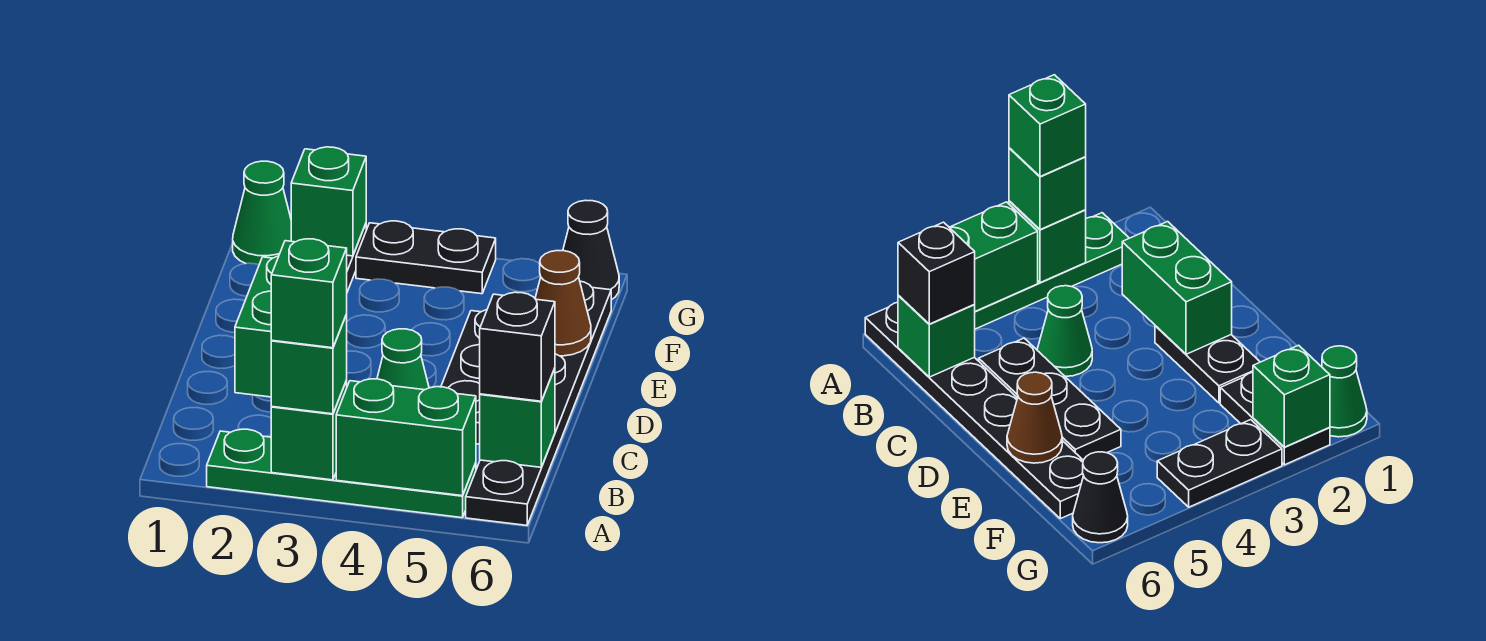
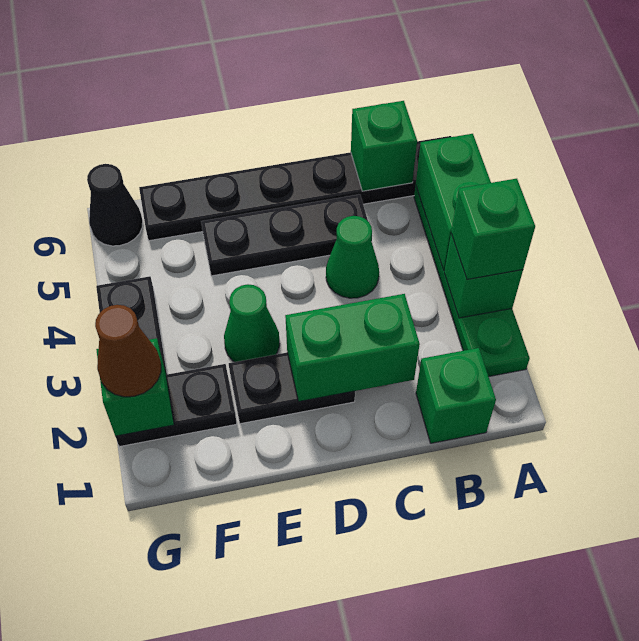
green 1x1 brick [271,239,347,348] -> green 1x1 brick moved to [416,348,496,443]
black 1x1 brick [480,292,555,401] -> none
brown 1x1 cone [535,251,591,356] -> brown 1x1 cone moved to [95,305,161,397]
green 1x1 cone [233,161,291,265] -> green 1x1 cone moved to [224,284,280,362]

